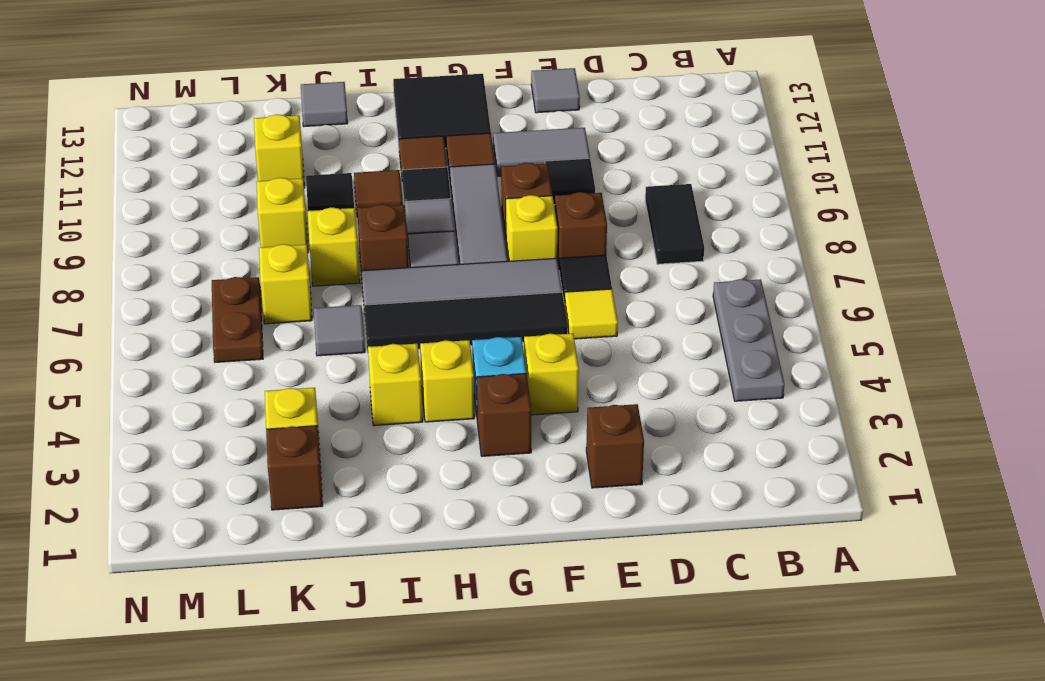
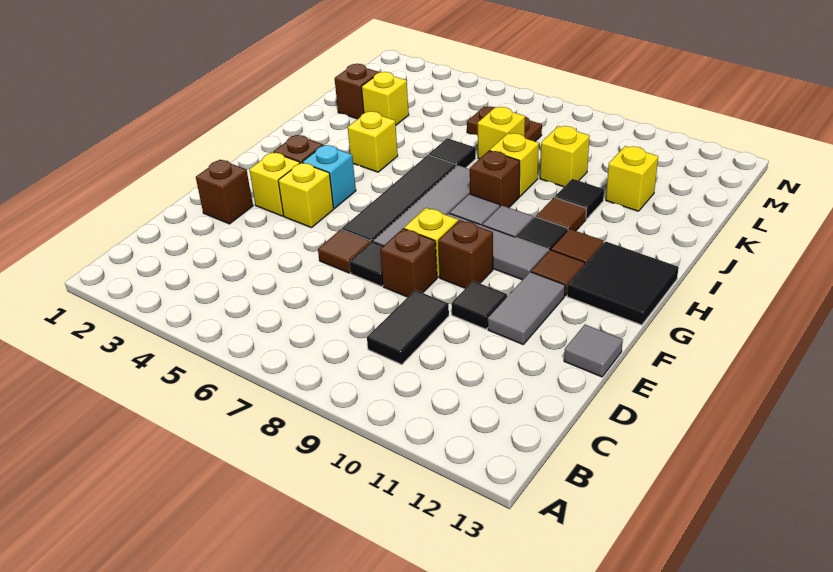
grey 1x3 plate [713,279,785,401] -> none
black 1x2 tile [645,184,704,264] -> black 1x2 tile turned to [367,290,449,365]
yellow 1x1 tile [565,289,618,339] -> brown 1x1 tile [318,230,371,273]
yellow 1x1 brick [420,340,474,422] -> yellow 1x1 brick moved to [249,152,300,216]
grey 1x1 tile [314,305,365,356] -> black 1x1 tile [429,138,476,168]
grey 1x1 tile [301,82,348,126] -> none

